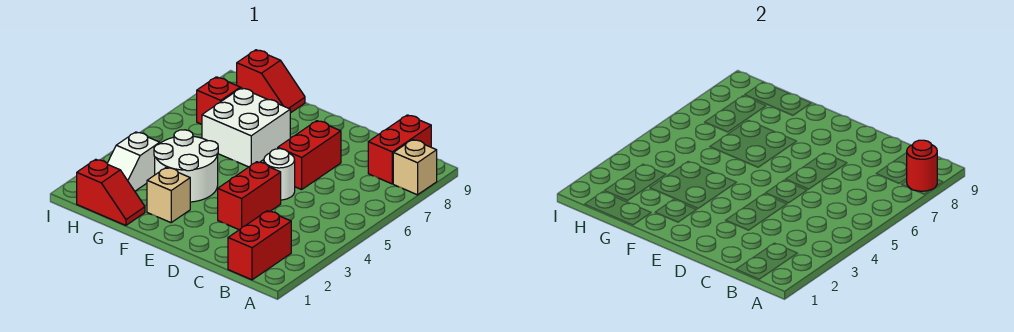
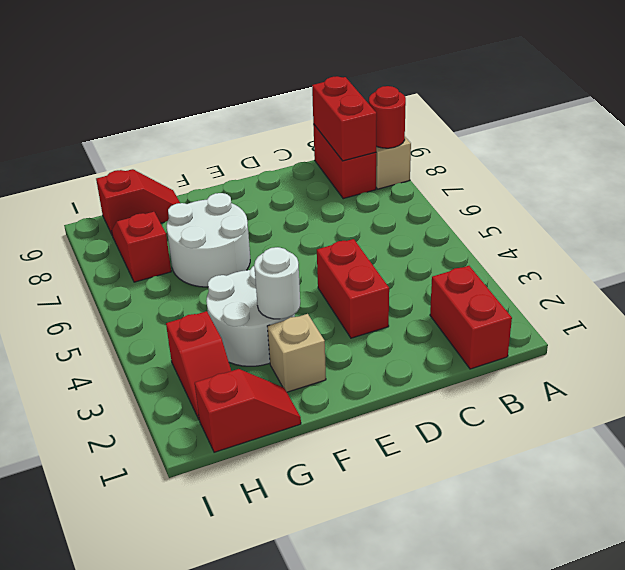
white 1x1 round brick [264,149,295,200] -> white 1x1 round brick moved to [254,247,300,319]
red 1x2 brick [278,121,341,190] -> red 1x2 brick moved to [312,76,377,161]
white 2x2 brick [202,88,290,167] -> white 2x2 round brick [167,193,250,287]
white 1x2 slope [107,132,160,191] -> red 1x2 slope [166,311,231,419]

